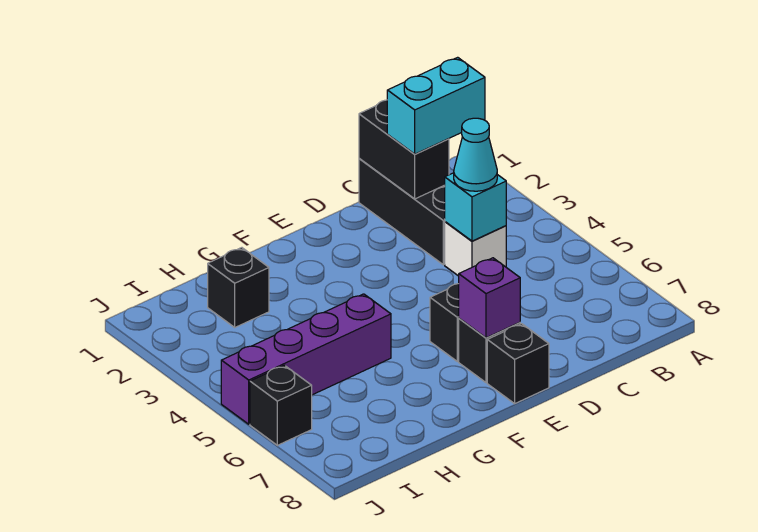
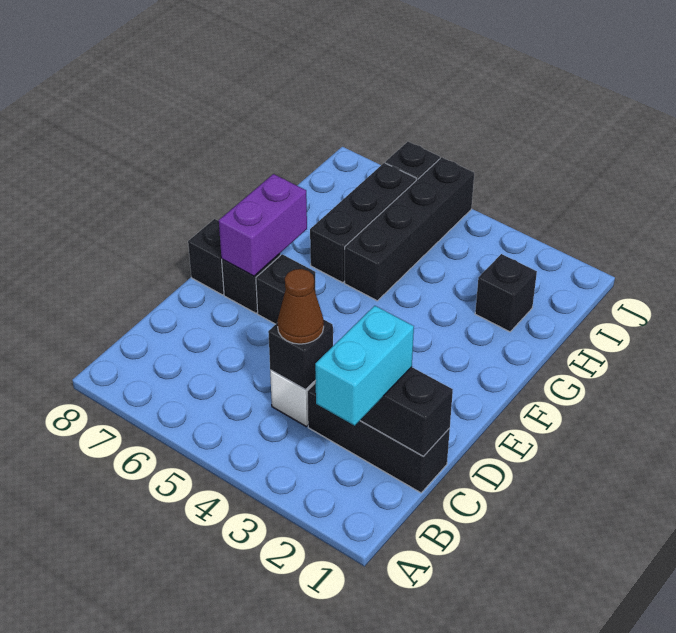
cyan 1x1 brick [445,173,506,241] -> black 1x1 brick [268,319,333,390]
cyan 1x1 cone [454,118,497,191] -> brown 1x1 cone [277,269,324,344]
purple 1x1 brick [459,258,520,338] -> purple 1x2 brick [219,174,307,276]
purple 1x4 brick [221,294,391,424] -> black 1x4 brick [345,157,474,301]
none -> black 1x3 brick [310,163,416,283]

